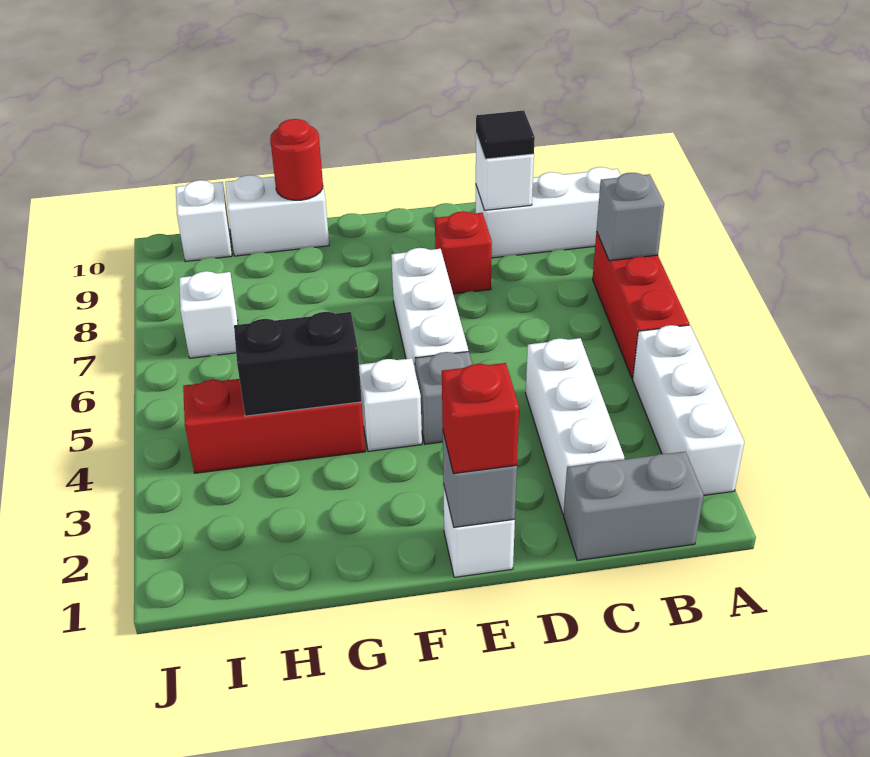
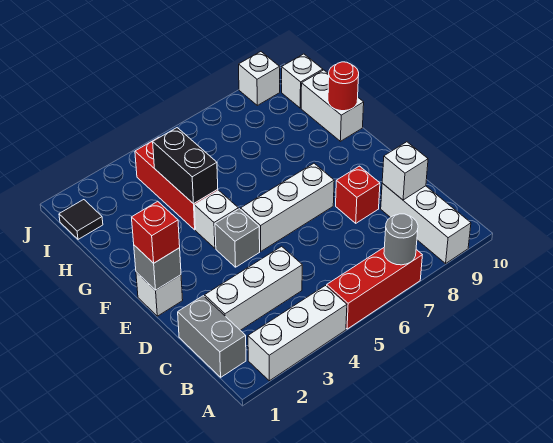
grey 1x1 brick [597,173,664,261] -> grey 1x1 round brick [384,214,418,265]
black 1x1 tile [476,110,535,159] -> black 1x1 tile moved to [59,200,103,239]
white 1x1 brick [179,271,238,358] -> white 1x1 brick moved to [239,52,280,105]

